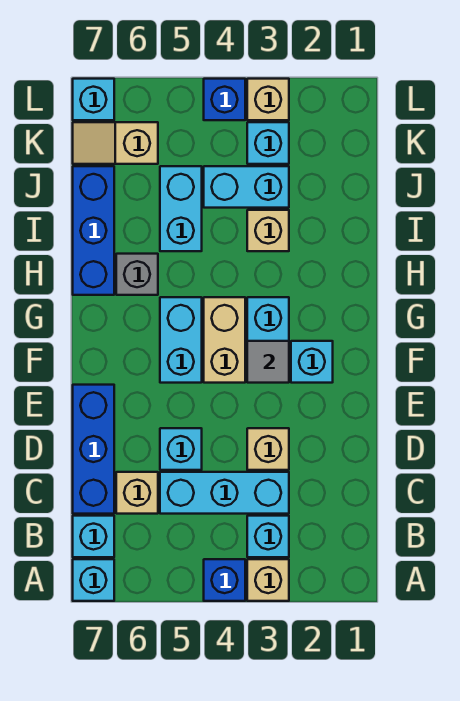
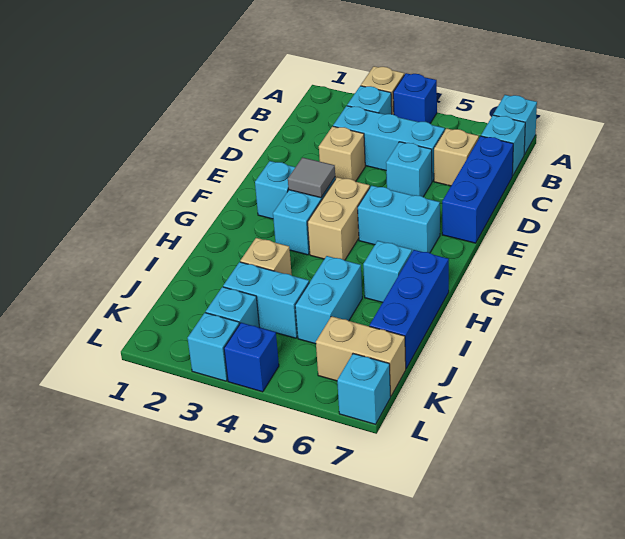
cyan 1x2 brick [160,297,202,383] -> cyan 1x2 brick turned to [358,186,440,253]
grey 1x1 brick [116,254,158,295] -> cyan 1x1 brick [363,241,412,303]
tan 1x2 slope [73,122,158,164] -> tan 1x2 brick [316,316,406,396]
tan 1x1 brick [247,79,289,120] -> cyan 1x1 brick [188,313,239,381]

